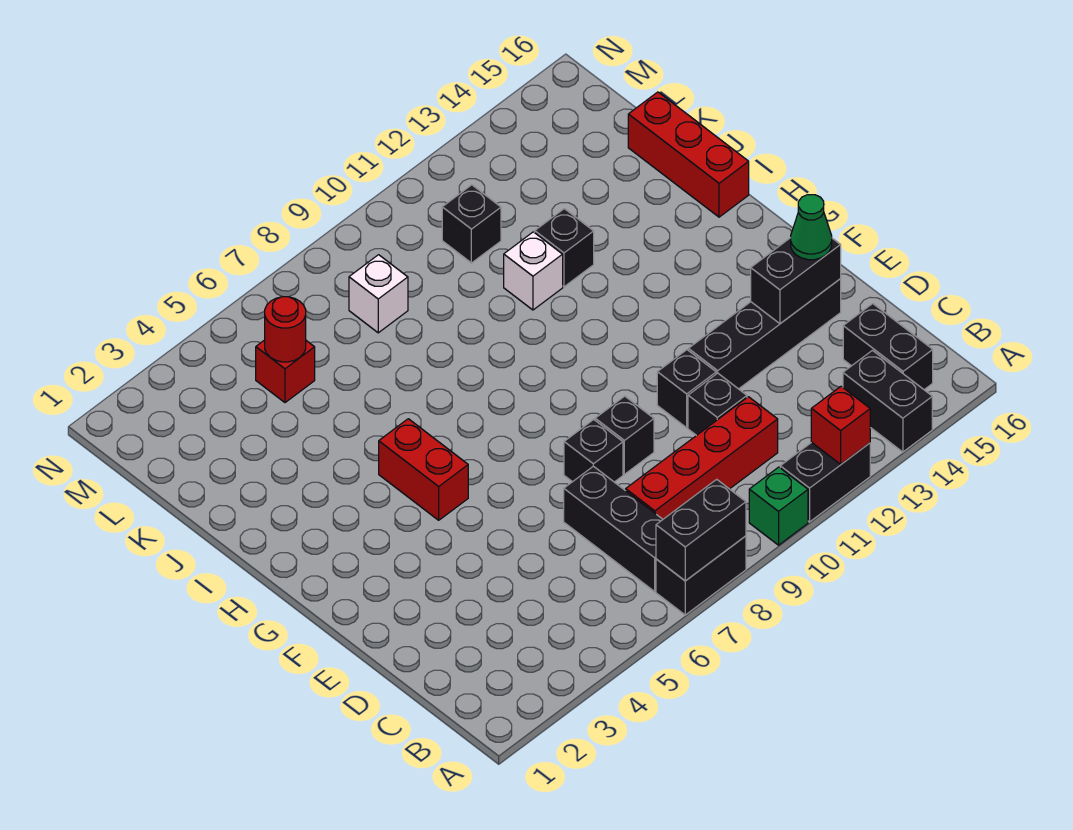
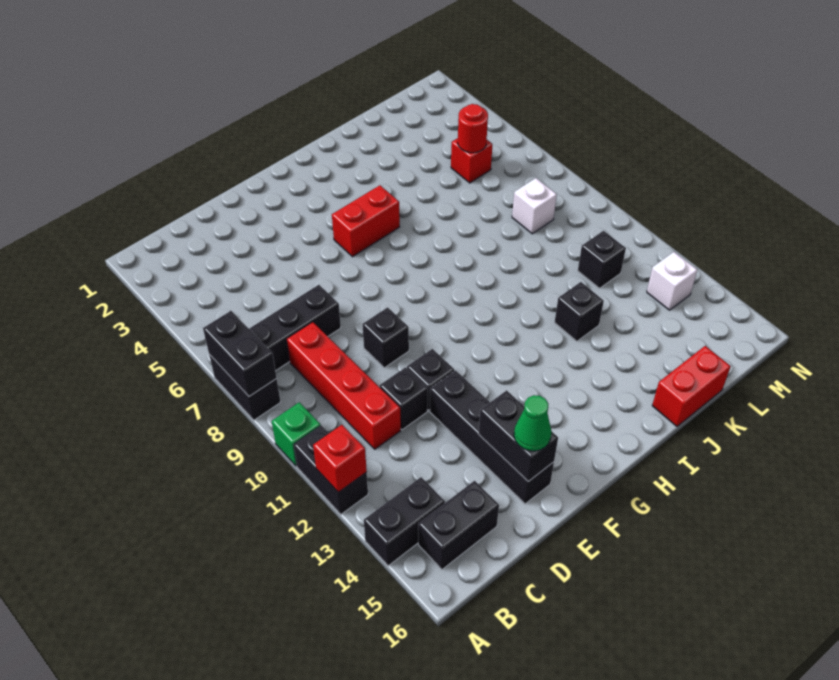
black 1x1 brick [564,420,623,482] -> none
red 1x3 brick [628,92,749,217] -> red 1x2 brick [652,346,731,426]
white 1x1 brick [504,232,563,310] -> white 1x1 brick moved to [647,252,697,310]

